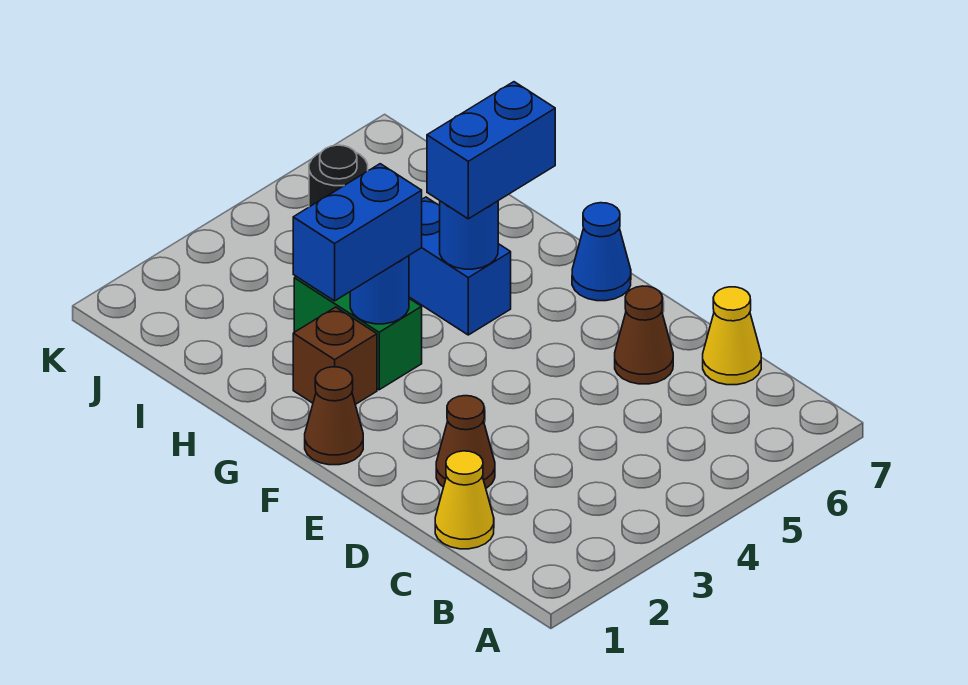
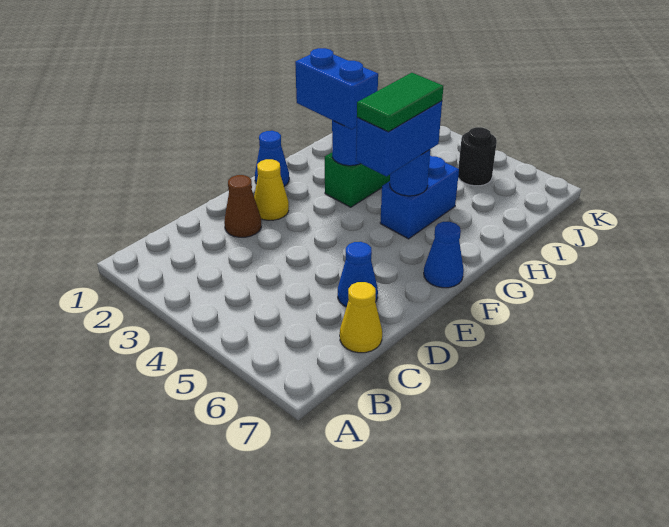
yellow 1x1 cone [435,451,494,549] -> yellow 1x1 cone moved to [254,159,289,220]
brown 1x1 cone [615,286,673,384] -> blue 1x1 cone [338,242,378,307]
brown 1x1 cone [305,367,363,465] -> blue 1x1 cone [255,131,289,186]
none -> green 1x2 tile [357,73,443,132]
brown 1x1 brick [293,307,377,404] -> none
blue 1x2 brick [427,82,555,219] -> blue 1x2 brick turned to [356,101,442,176]

